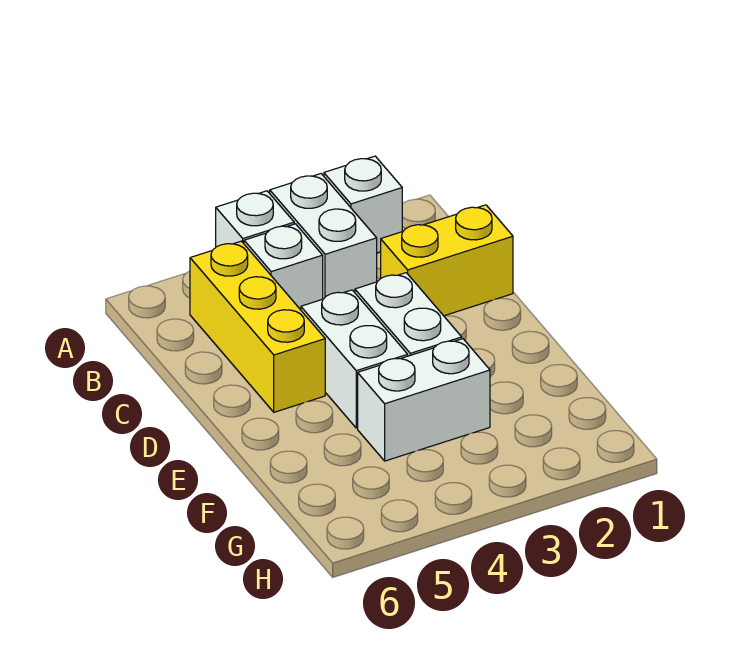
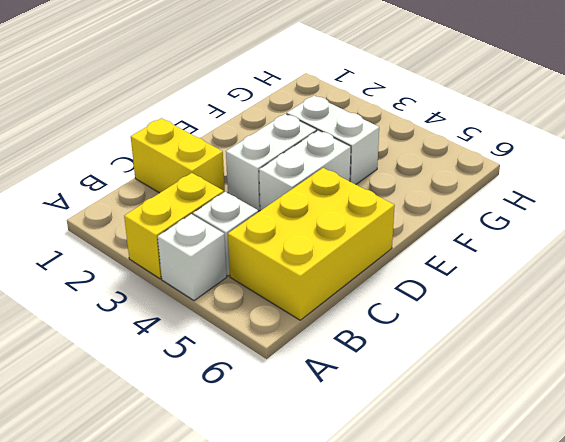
white 1x1 brick [324,156,402,253] -> none
white 1x2 brick [270,174,377,299] -> yellow 1x2 brick [124,173,224,279]
yellow 1x3 brick [190,241,325,412] -> yellow 2x3 brick [228,168,395,320]

